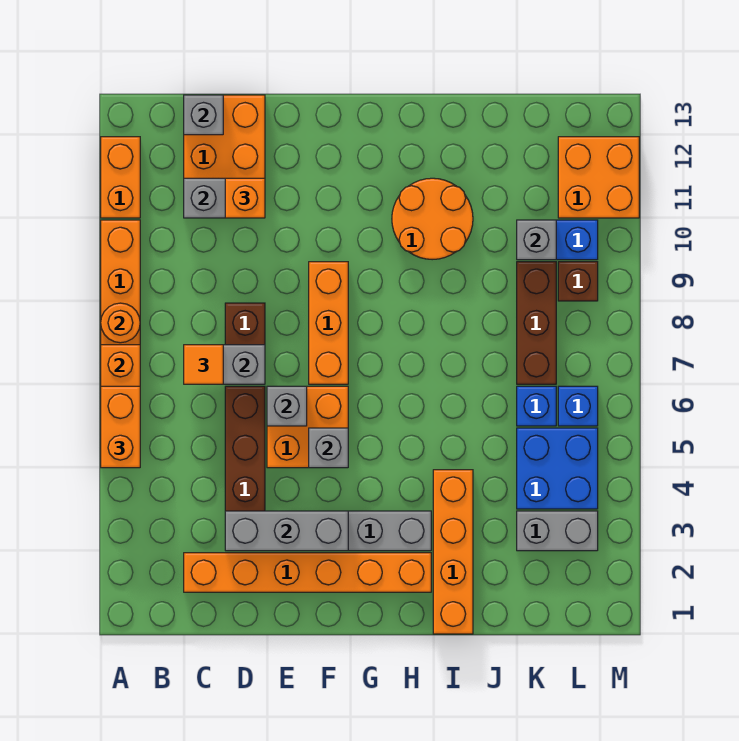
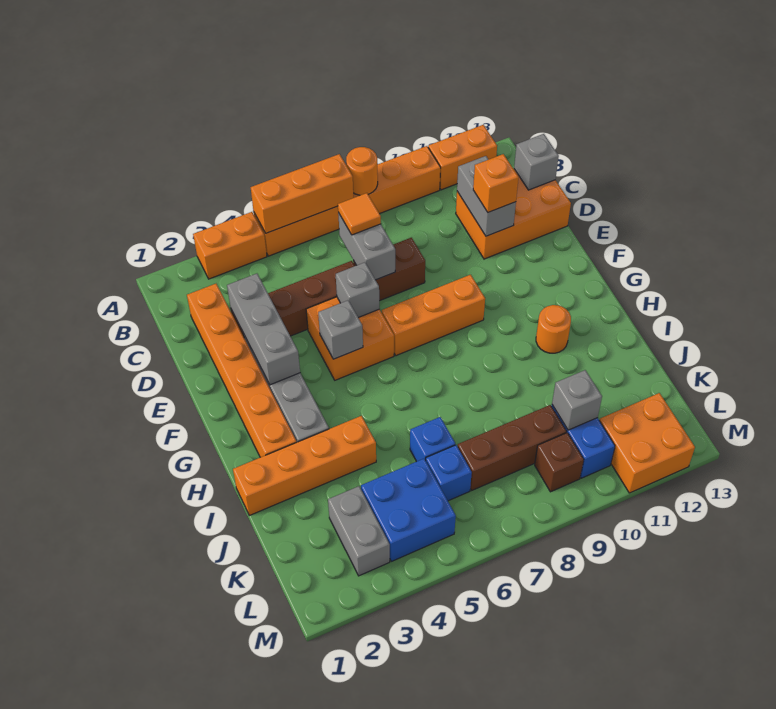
orange 1x2 brick [101,386,140,468] -> orange 1x2 brick moved to [193,212,267,279]
orange 2x2 round brick [392,178,473,260] -> orange 1x1 round brick [536,305,571,353]
blue 1x1 brick [558,386,598,426] -> blue 1x1 brick moved to [410,417,455,461]

